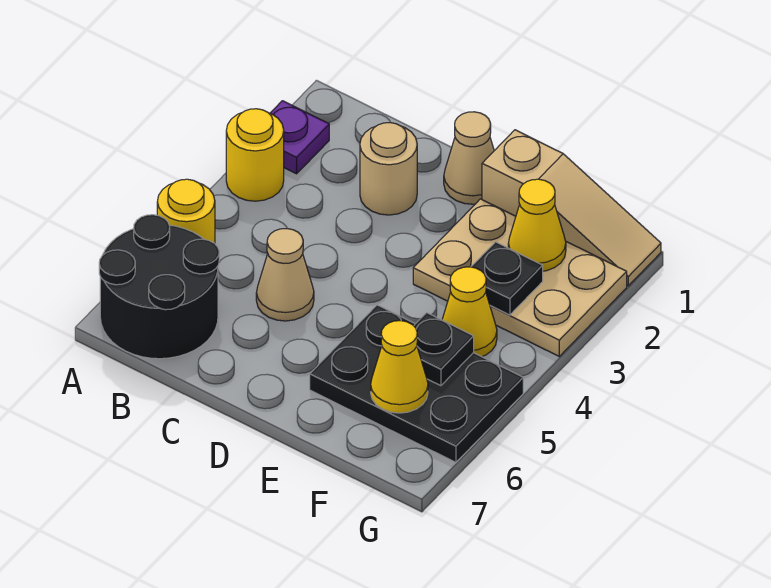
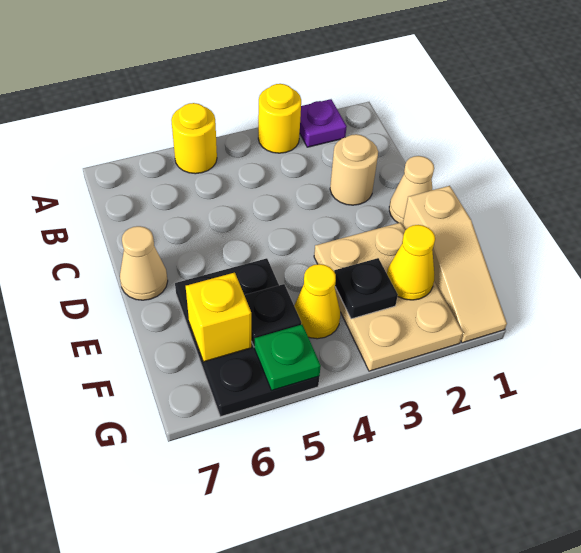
black 2x2 round brick [99,215,219,359] -> none
tan 1x1 cone [256,229,314,321] -> tan 1x1 cone moved to [120,226,168,300]
yellow 1x1 cone [371,321,428,413] -> yellow 1x1 brick [186,273,251,362]
none -> green 1x1 plate [255,324,321,390]

